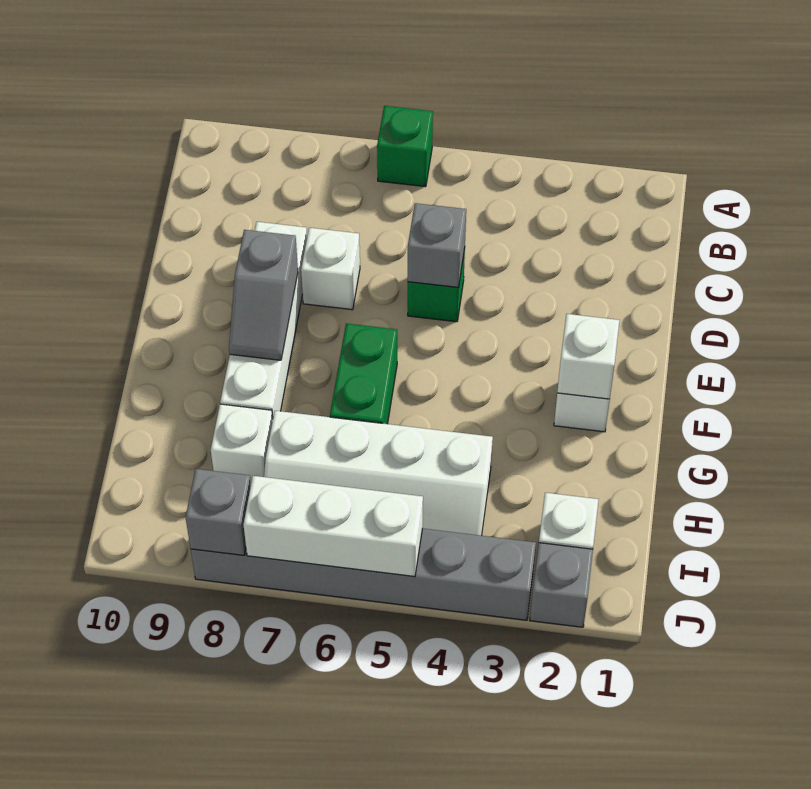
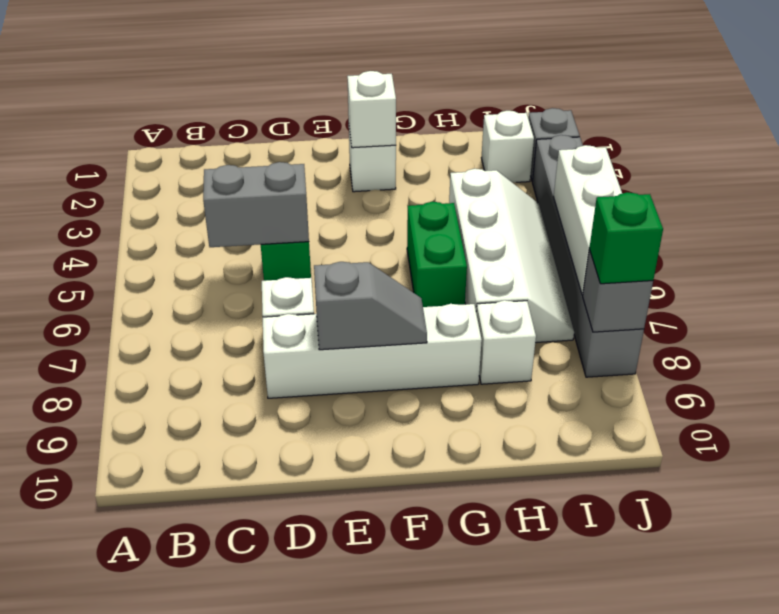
green 1x1 brick [377,106,433,187] -> green 1x1 brick moved to [589,192,663,284]
grey 1x1 brick [408,203,466,288] -> grey 1x2 brick [203,162,309,247]
green 1x2 brick [330,323,397,424] -> green 1x2 brick turned to [407,202,467,307]

